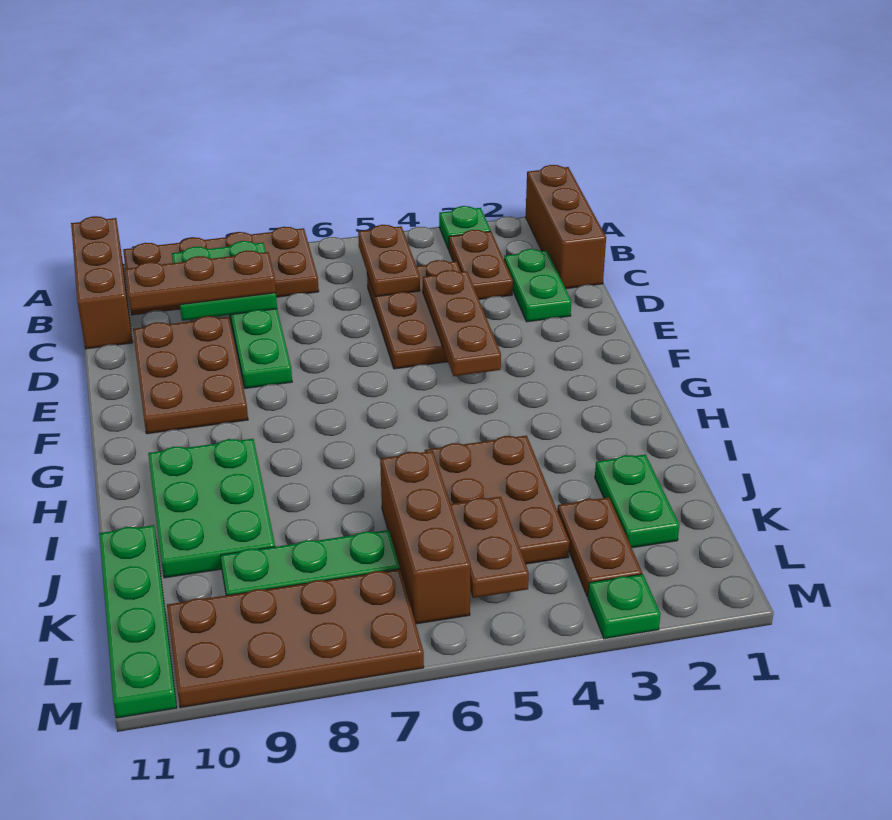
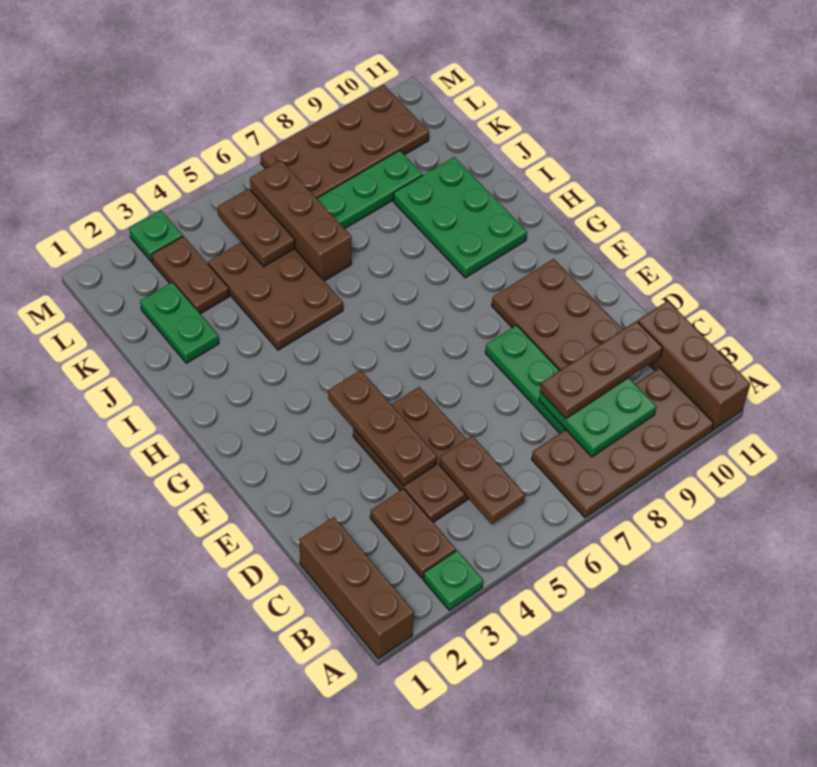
green 1x2 plate [504,249,571,322] -> none
green 1x4 plate [99,525,177,718] -> none

